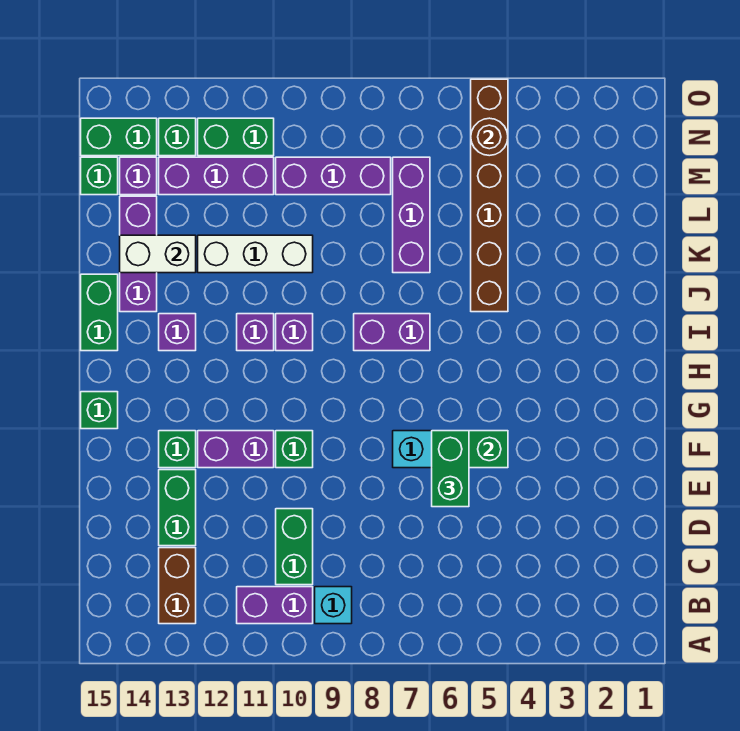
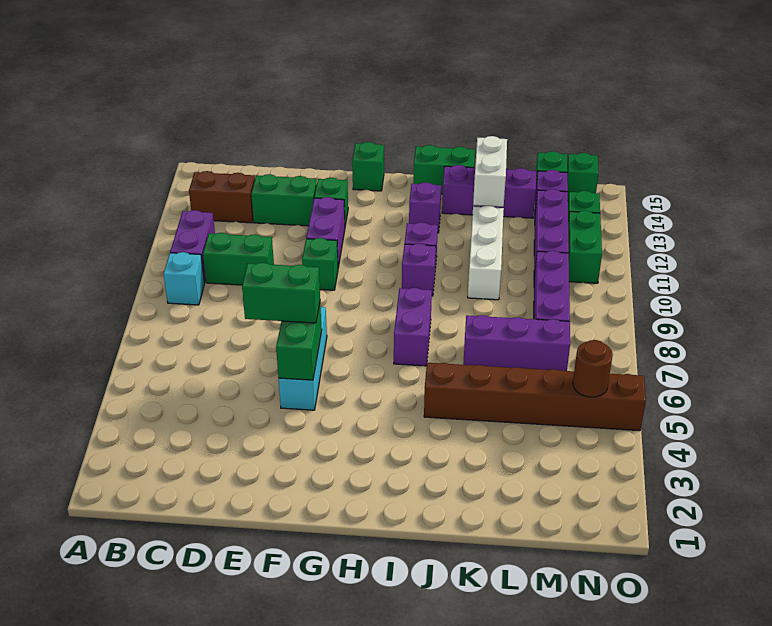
green 1x2 brick [81,118,157,156] -> green 1x1 brick [567,153,599,198]

